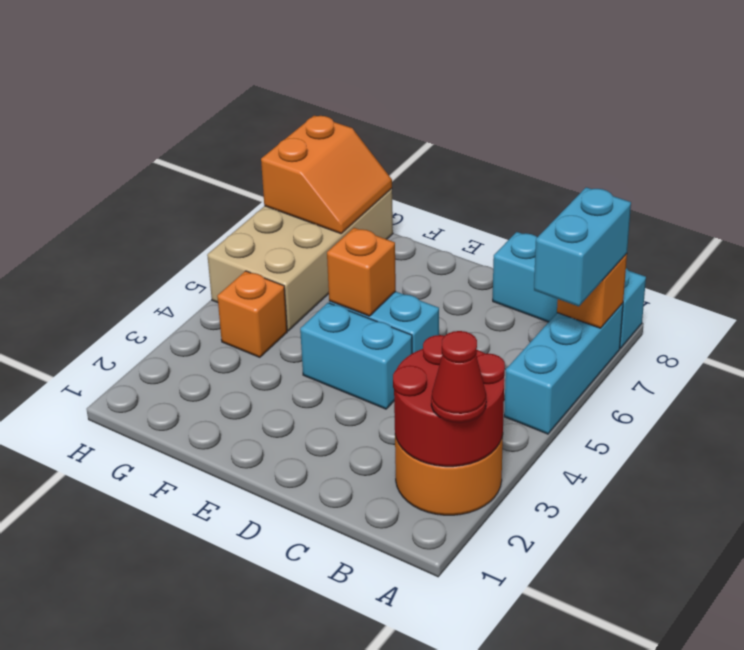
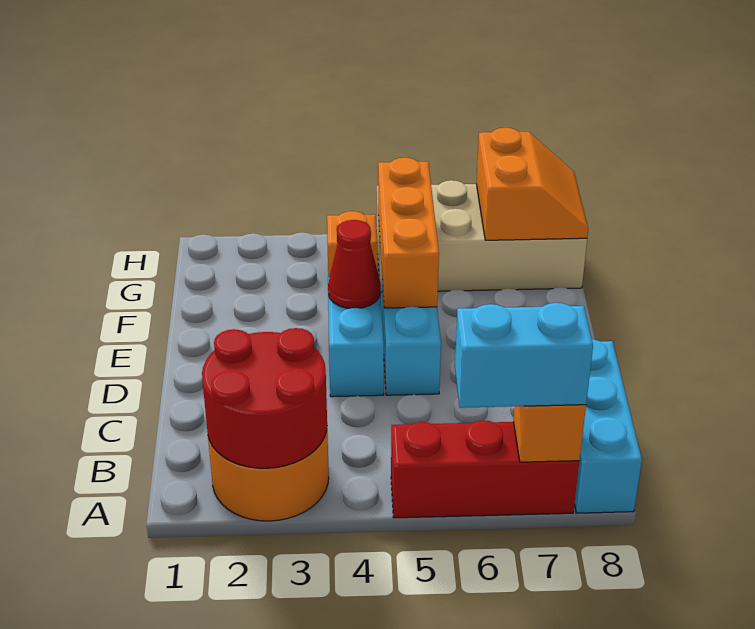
red 1x1 cone [431,331,486,423] -> red 1x1 cone moved to [328,220,381,308]
cyan 1x3 brick [504,303,623,434] -> red 1x3 brick [391,420,579,518]
orange 1x1 brick [327,228,396,316] -> orange 1x3 brick [378,158,439,308]
orange 2x2 slope [261,115,392,234] -> orange 2x2 slope turned to [476,128,588,240]

